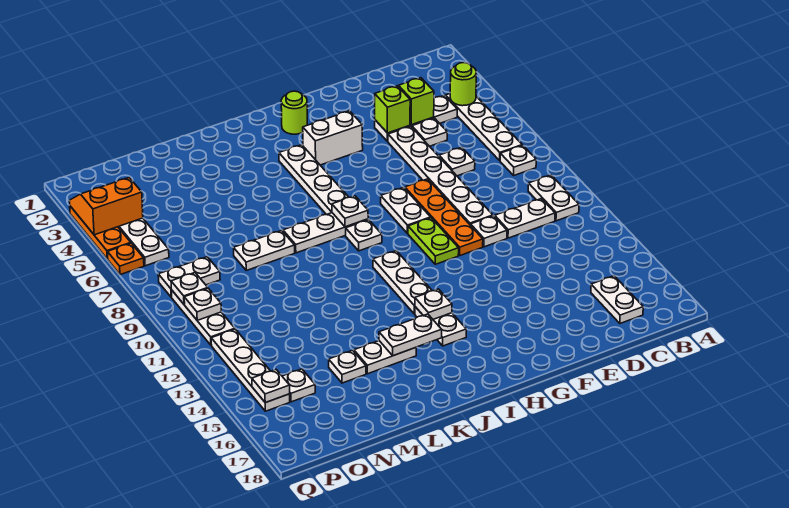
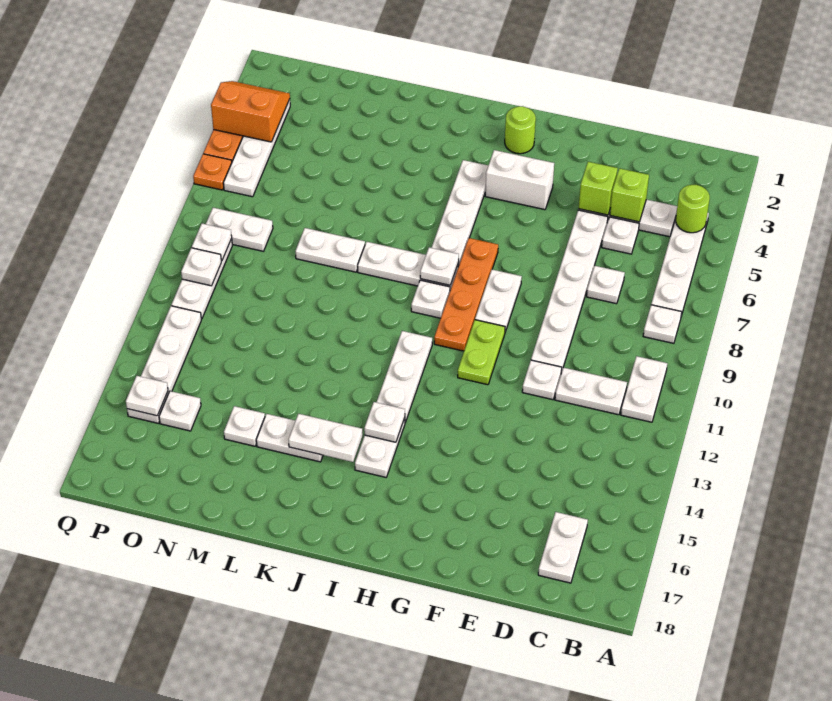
orange 1x4 plate [405,179,483,255] -> orange 1x4 plate moved to [434,238,498,351]

